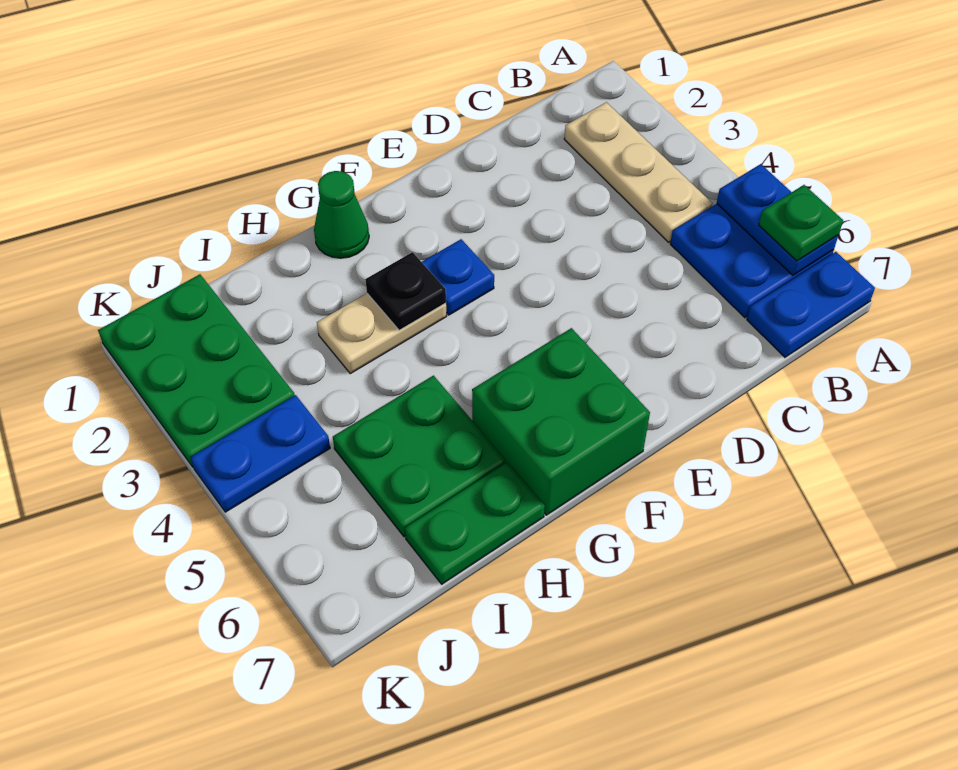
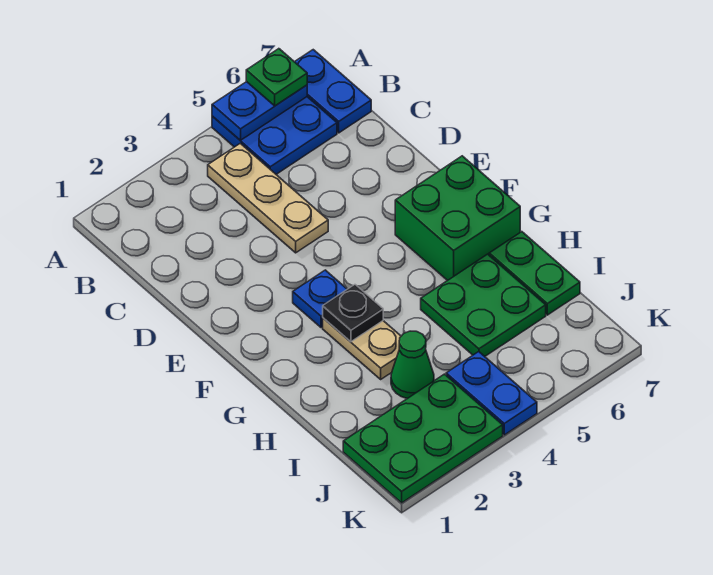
tan 1x3 plate [564,102,713,242] -> tan 1x3 plate turned to [208,143,328,253]
green 1x1 cone [314,171,369,258] -> green 1x1 cone moved to [391,331,434,399]

